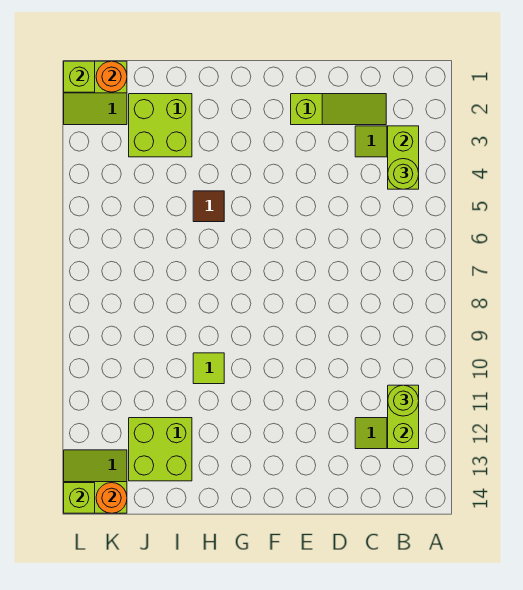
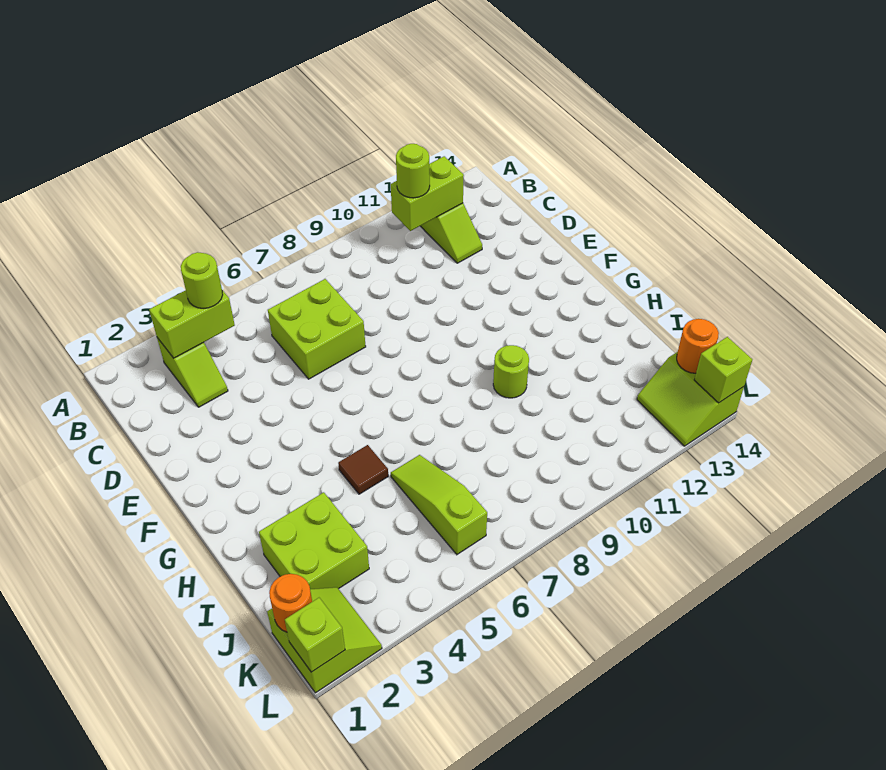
lime 1x3 slope [291,94,386,125] -> lime 1x3 slope moved to [391,455,487,554]
lime 1x1 tile [193,353,224,384] -> lime 1x1 round brick [493,345,529,398]
lime 2x2 brick [129,418,192,481] -> lime 2x2 brick moved to [268,279,366,379]

